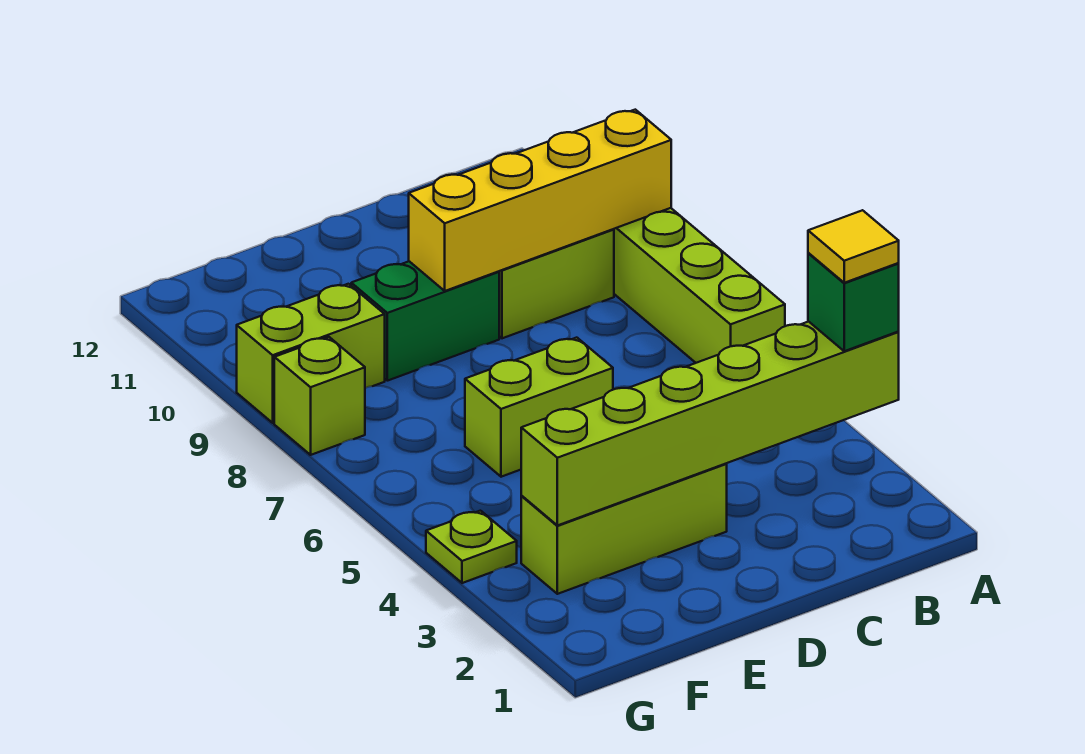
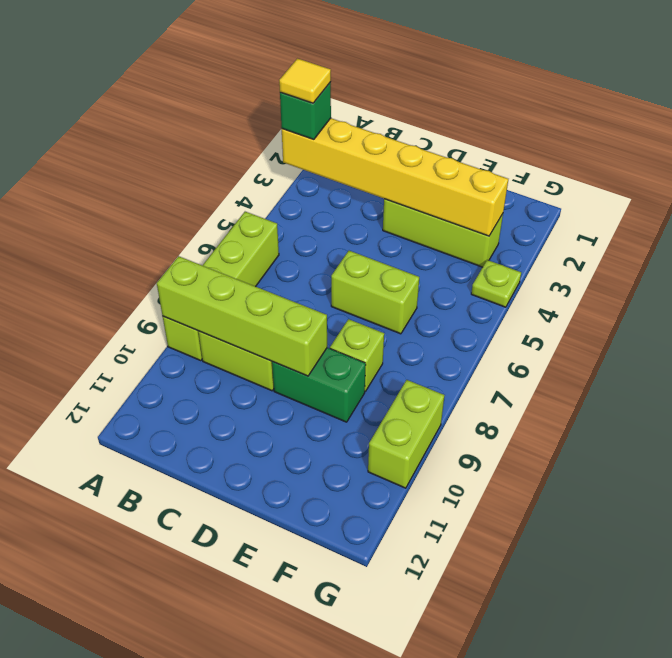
lime 1x6 brick [521,322,899,525] -> yellow 1x6 brick [282,118,508,236]
yellow 1x4 brick [409,110,671,291] -> lime 1x4 brick [157,256,327,376]
lime 1x2 brick [237,284,385,423] -> lime 1x2 brick turned to [368,380,445,488]
lime 1x1 brick [274,337,365,455] -> lime 1x1 brick moved to [330,319,384,392]

